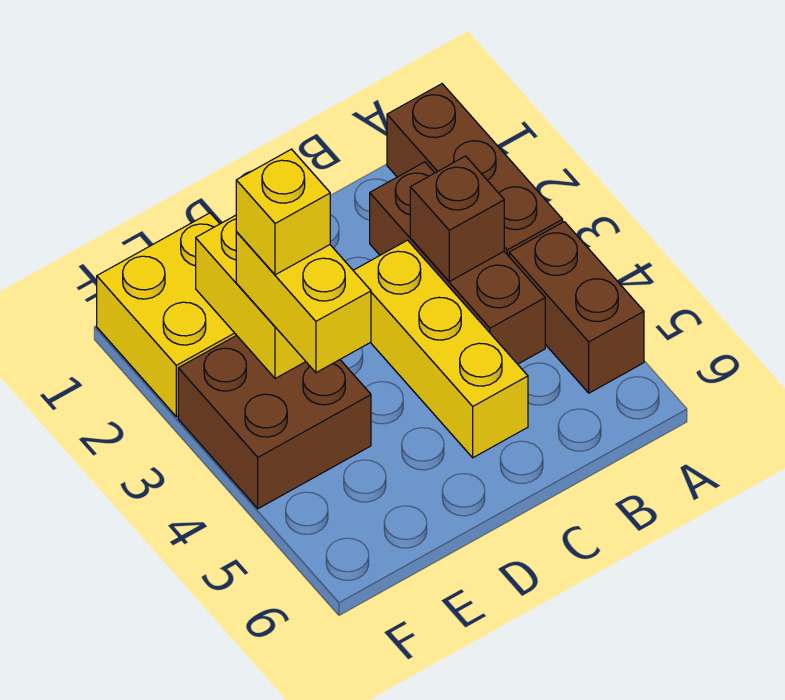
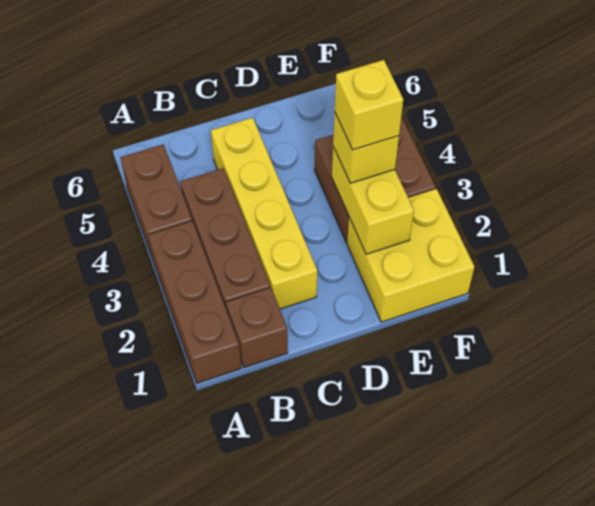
brown 1x1 brick [410,156,504,281] -> brown 1x1 brick moved to [226,288,288,368]
yellow 1x3 brick [353,240,528,458] -> yellow 1x4 brick [211,118,317,309]
yellow 1x2 brick [236,232,371,373] -> yellow 1x1 brick [333,113,399,183]

